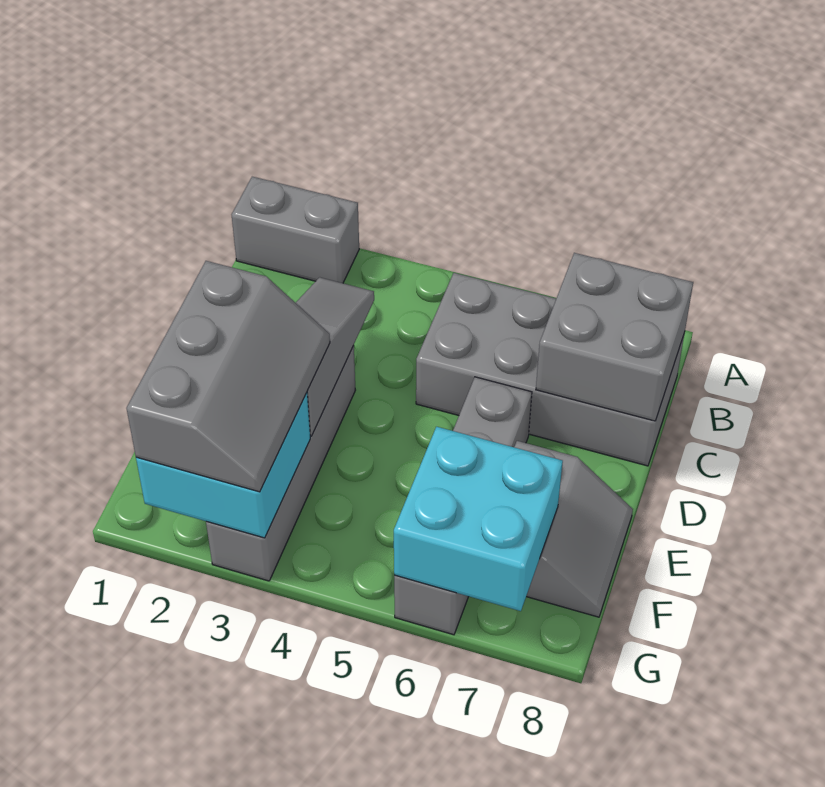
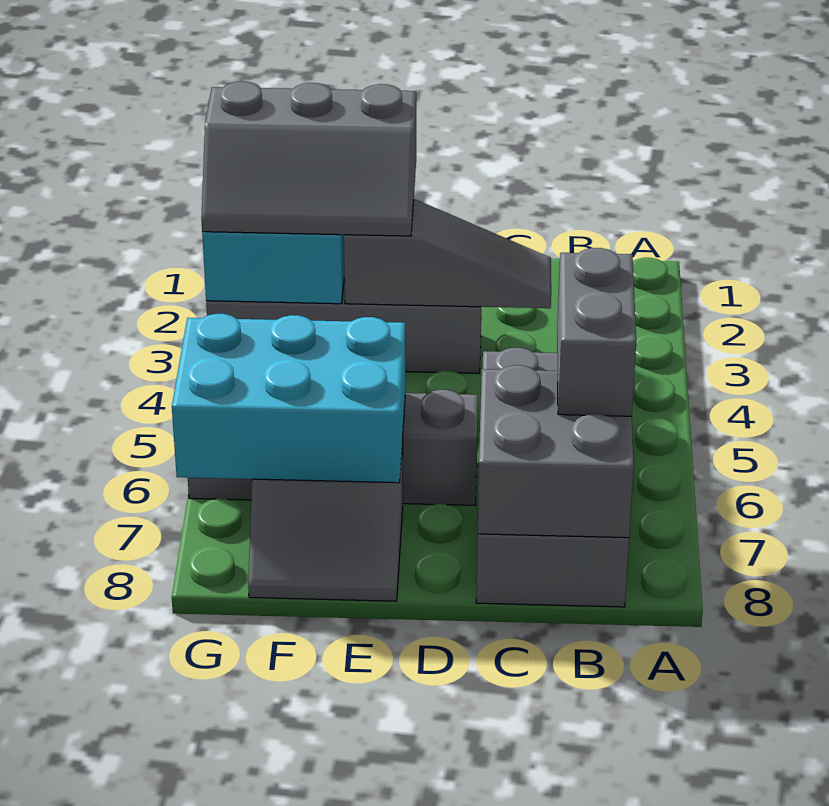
grey 1x2 brick [232,177,359,283] -> grey 1x2 brick moved to [557,248,636,416]
cyan 2x2 brick [394,427,563,611] -> cyan 2x3 brick [172,314,406,483]

